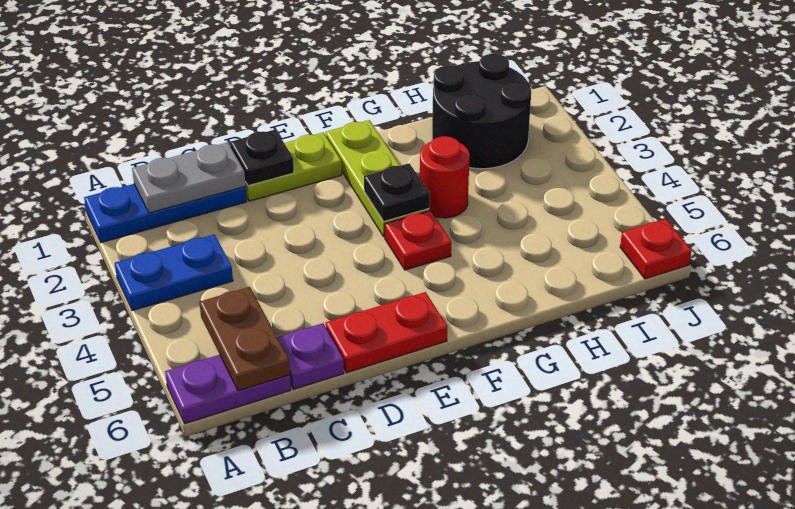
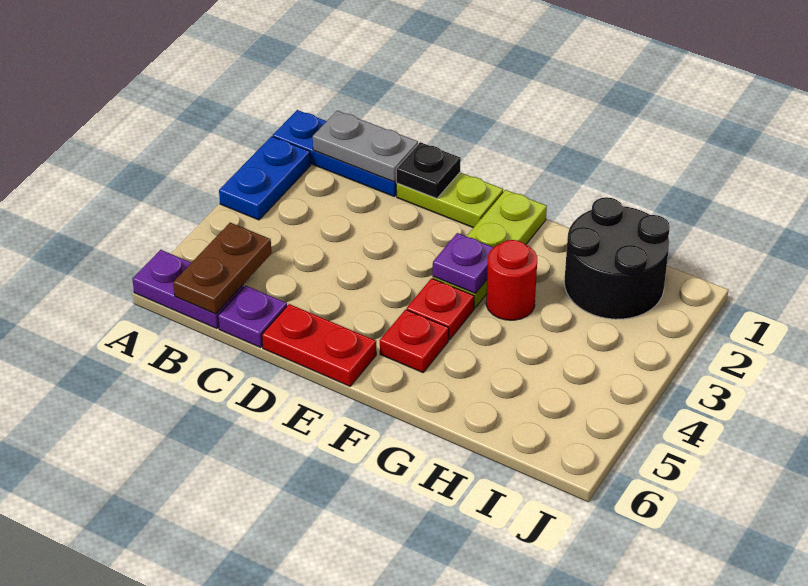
blue 1x2 plate [115,234,233,311] -> blue 1x2 plate turned to [219,136,311,220]
black 1x1 plate [364,163,430,221] -> purple 1x1 plate [433,233,494,293]
red 1x1 plate [620,219,692,279] -> red 1x1 plate moved to [380,310,449,373]

